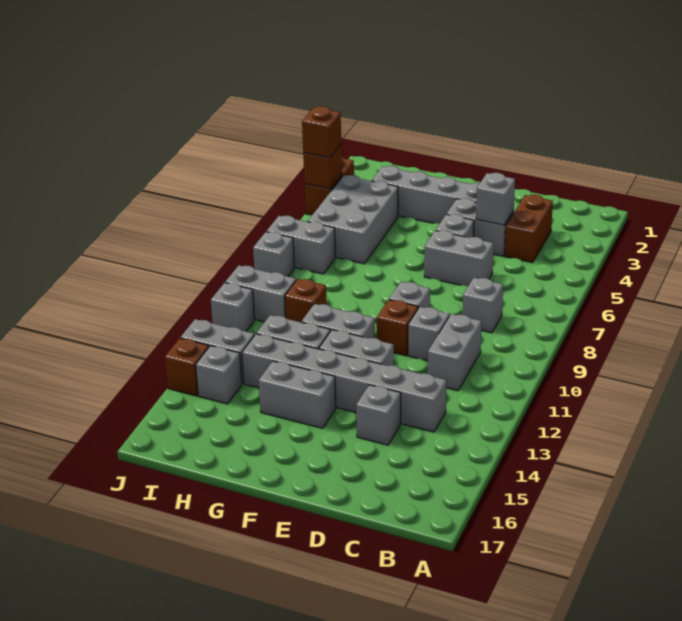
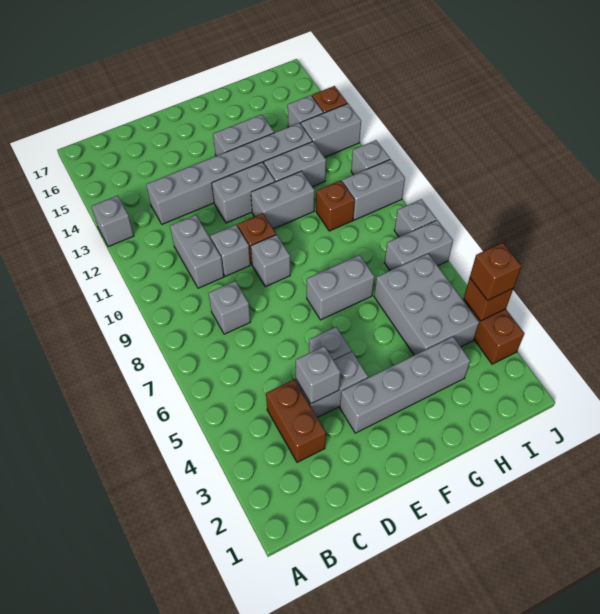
grey 1x2 brick [424,230,494,286] -> grey 1x2 brick moved to [307,255,374,320]
grey 1x1 brick [356,385,401,445] -> grey 1x1 brick moved to [91,196,134,247]

